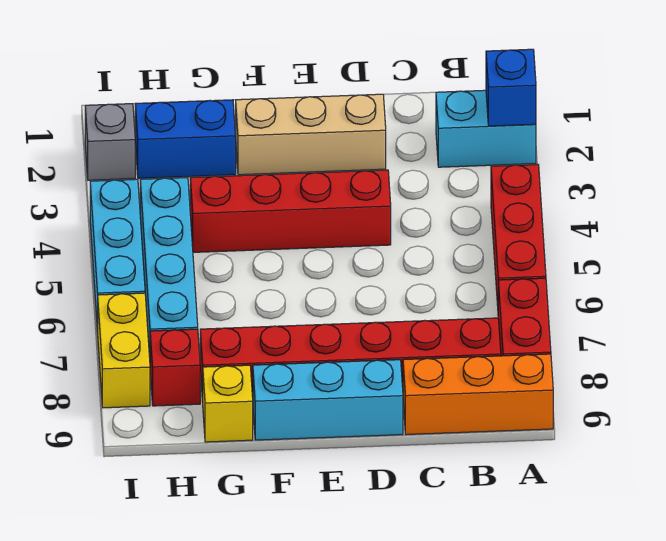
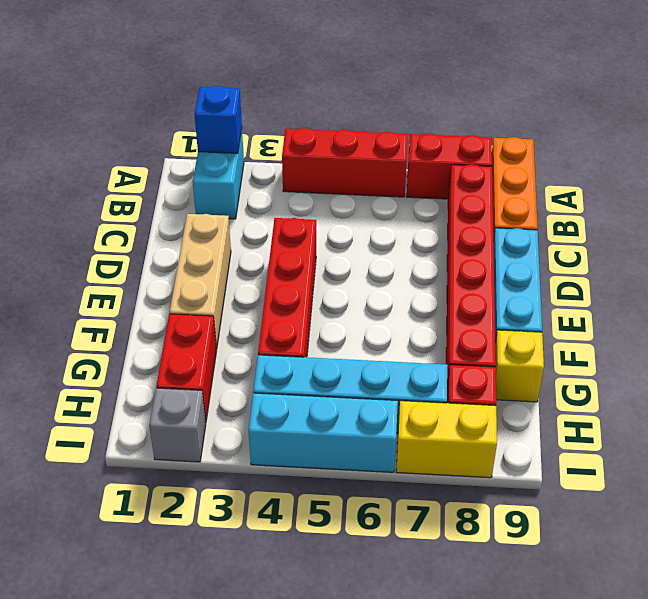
blue 1x2 brick [135,100,236,178] -> red 1x2 brick [156,314,216,422]

